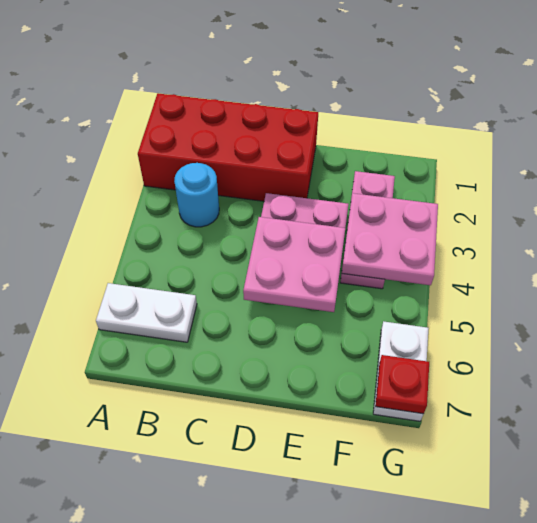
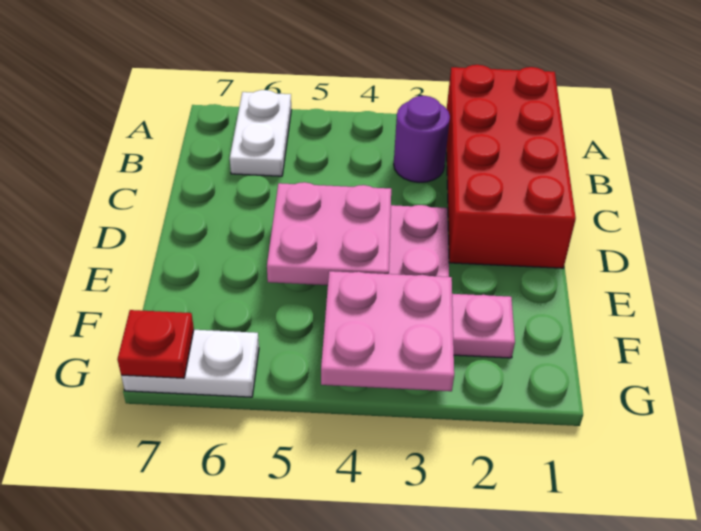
cyan 1x1 round brick [174,163,219,227] -> purple 1x1 round brick [394,96,450,183]

